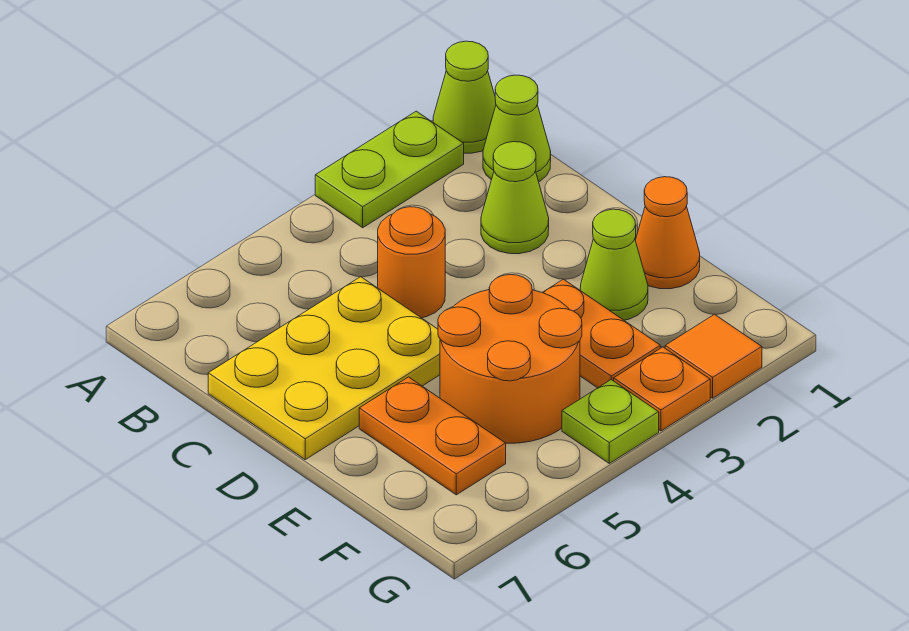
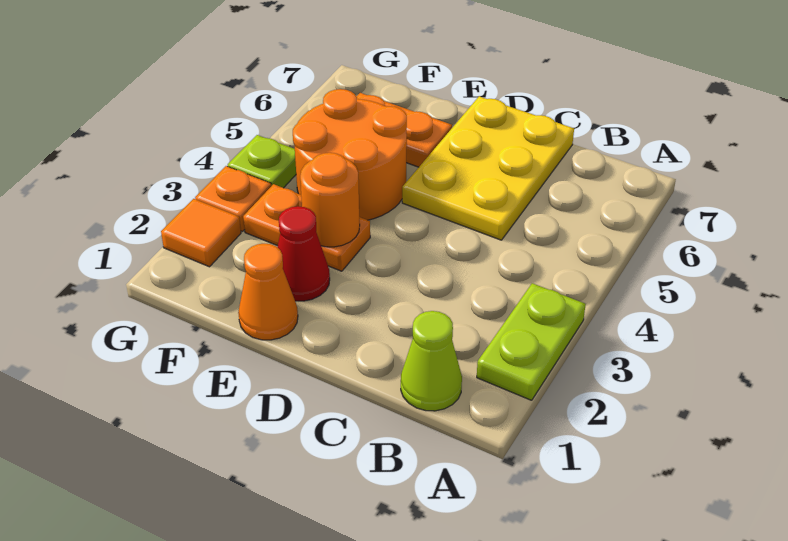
lime 1x1 cone [433,41,496,153] -> none
lime 1x1 cone [481,142,549,254] -> none
orange 1x1 round brick [378,207,445,318] -> orange 1x1 round brick moved to [300,153,360,247]
lime 1x1 cone [580,209,648,320] -> red 1x1 cone [277,206,330,301]

